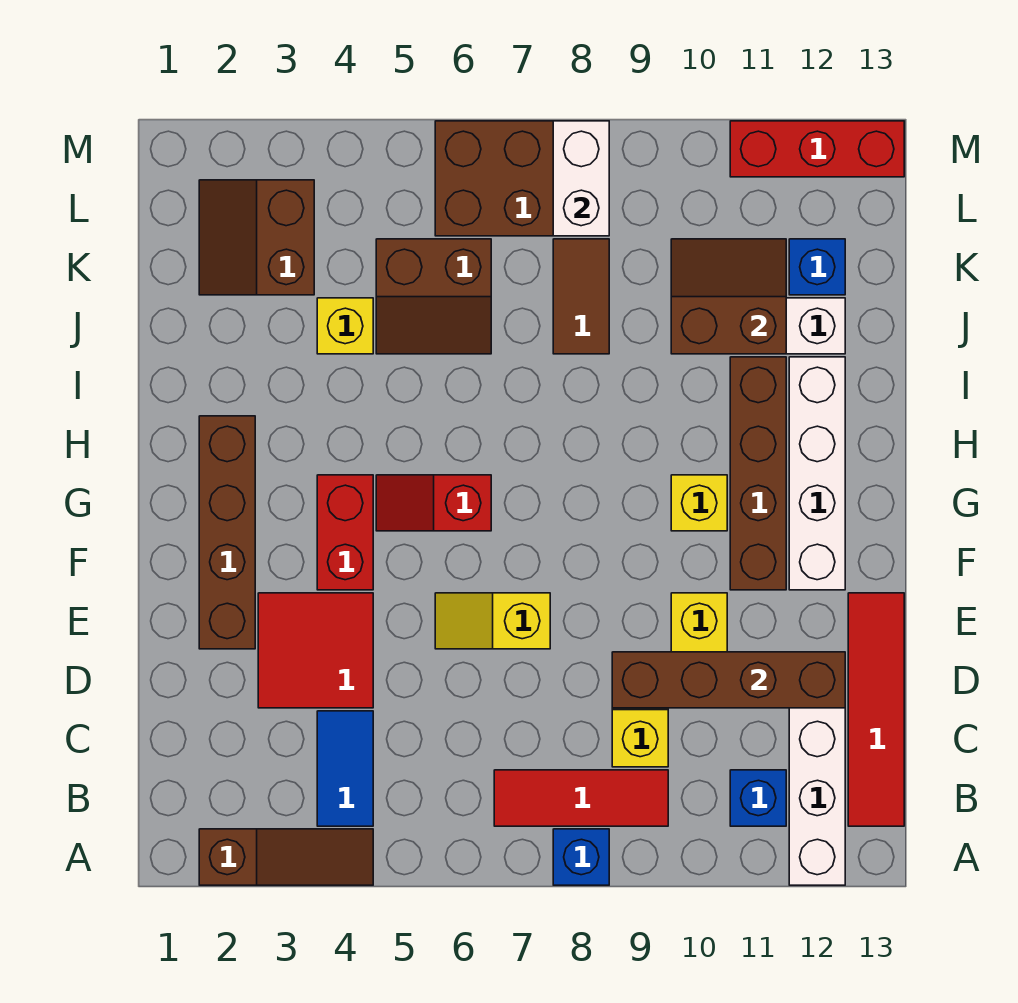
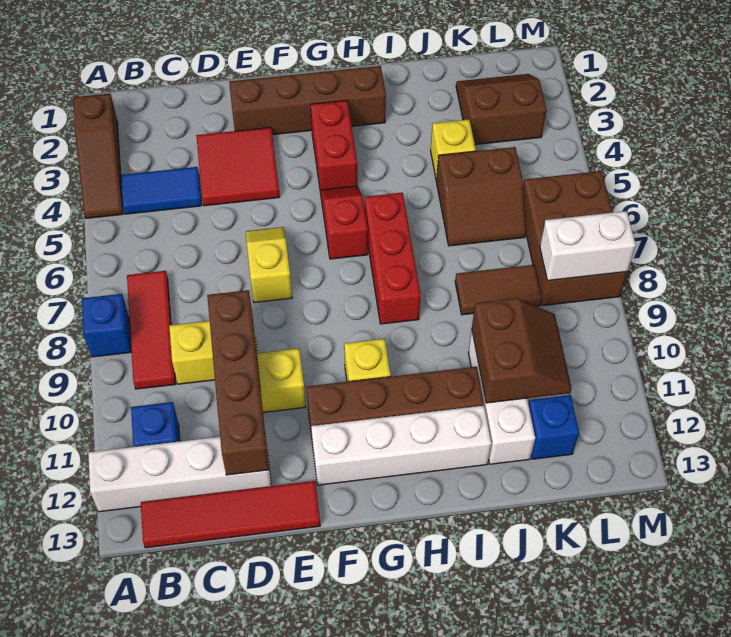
red 1x2 brick [317,475,373,590] -> red 1x2 brick turned to [311,100,357,193]
brown 2x2 slope [376,239,491,354] -> brown 2x2 slope turned to [436,147,526,246]
red 1x3 brick [730,121,904,177] -> red 1x3 brick moved to [365,193,421,324]

